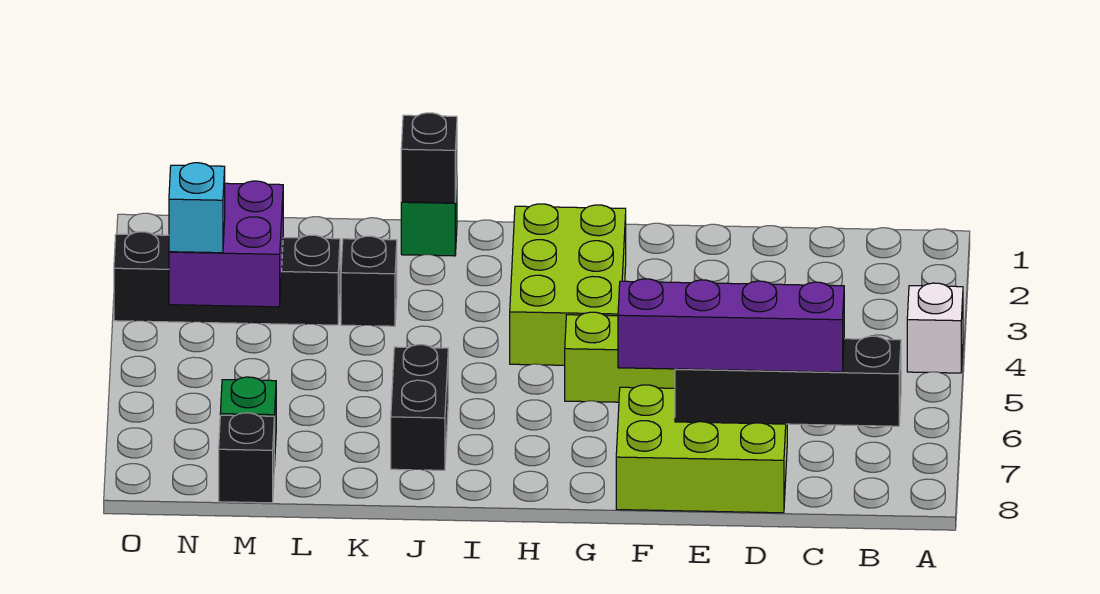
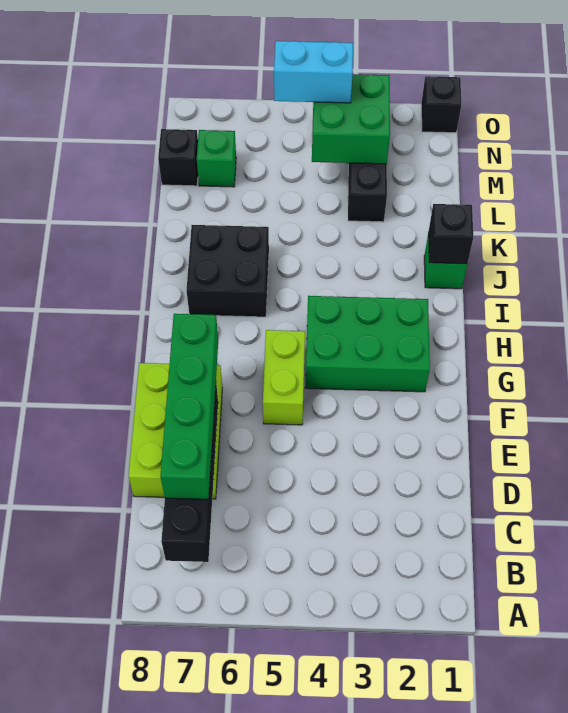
white 1x1 brick [907,283,963,373] -> none
purple 1x4 brick [618,279,844,372] -> green 1x4 brick [160,314,218,499]
lime 2x3 brick [510,204,626,365] -> green 2x3 brick [305,296,430,392]
black 1x2 brick [391,345,448,470] -> black 2x2 brick [186,225,269,317]
black 1x1 brick [341,236,397,326] -> black 1x1 brick moved to [421,76,461,133]
purple 2x2 brick [169,181,283,307] -> green 2x2 brick [312,74,390,164]
cyan 1x1 brick [169,163,225,253] -> cyan 1x2 brick [274,41,353,103]

